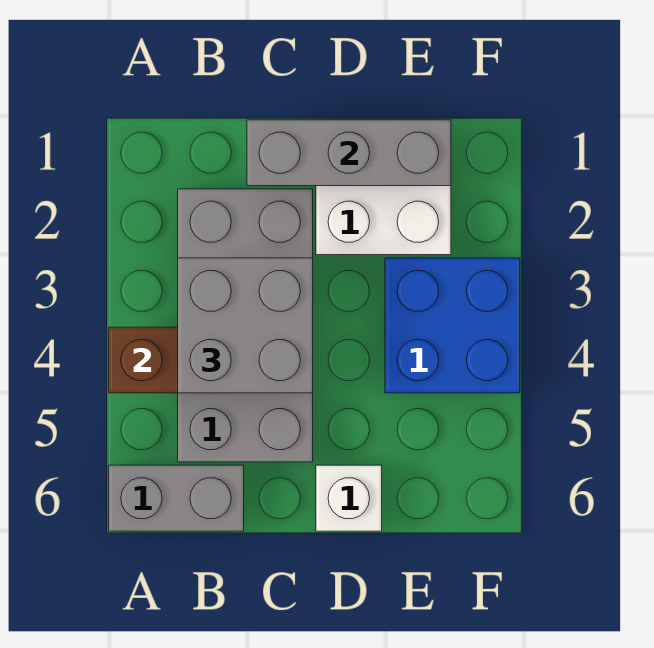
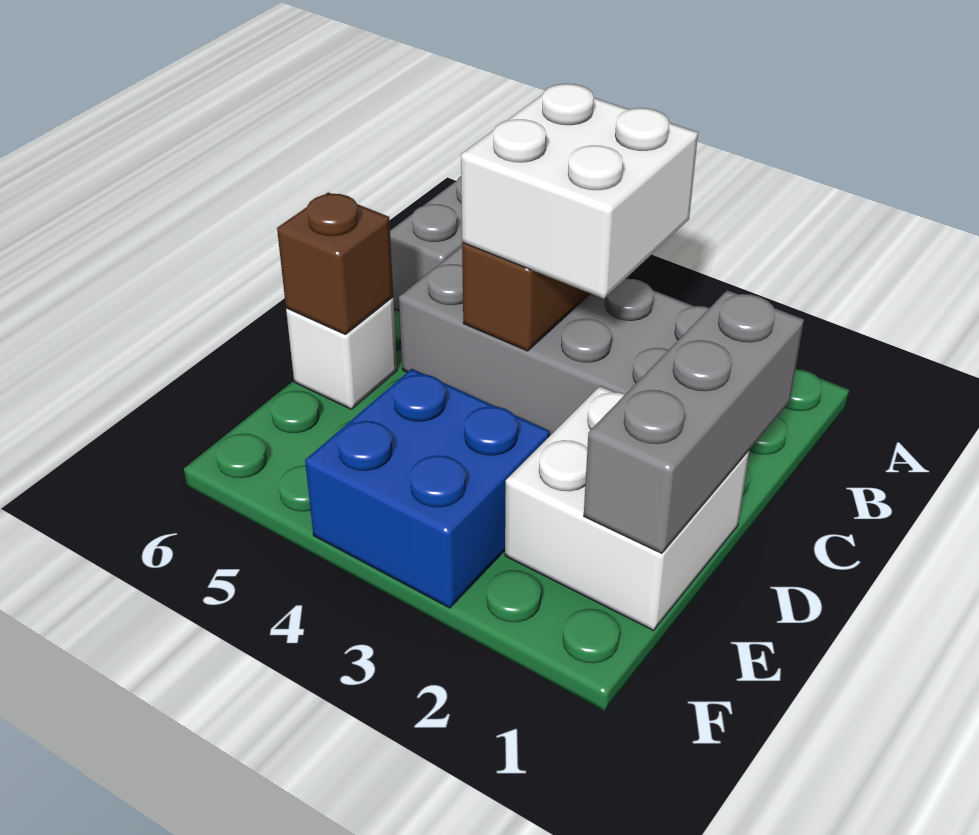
grey 2x2 brick [178,258,313,393] -> white 2x2 brick [461,84,698,299]
none -> brown 1x1 brick [277,193,393,334]

